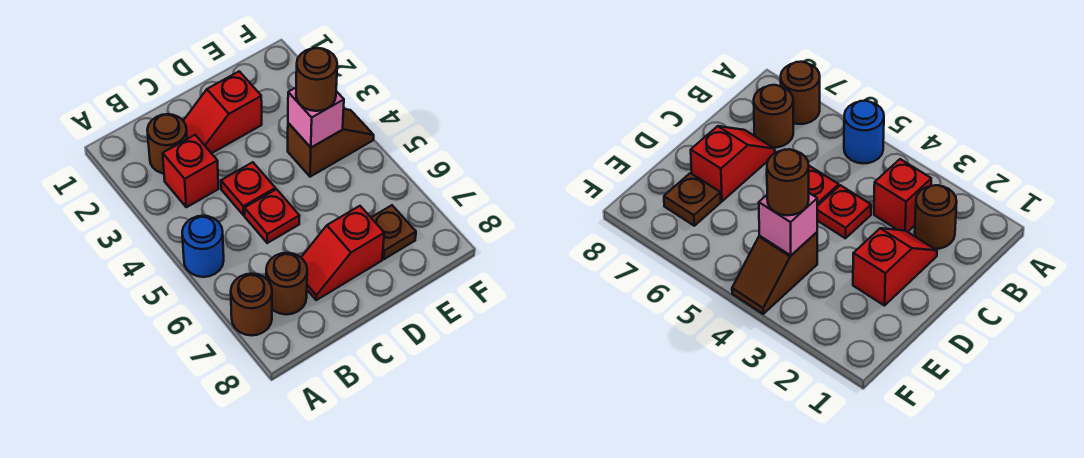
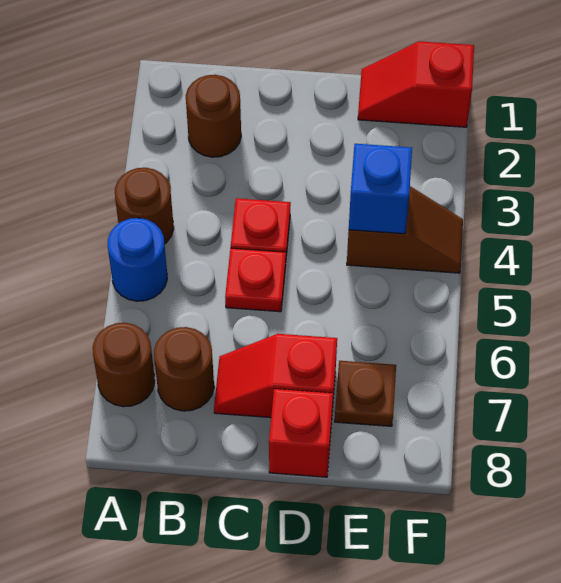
red 1x1 brick [163,135,219,207] -> red 1x1 brick moved to [269,389,333,477]
red 1x2 slope [183,71,262,153] -> red 1x2 slope moved to [358,41,474,127]
pink 1x1 brick [288,88,344,148] -> blue 1x1 brick [349,144,412,234]
brown 1x1 round brick [296,48,337,111] -> brown 1x1 round brick moved to [115,168,174,244]

